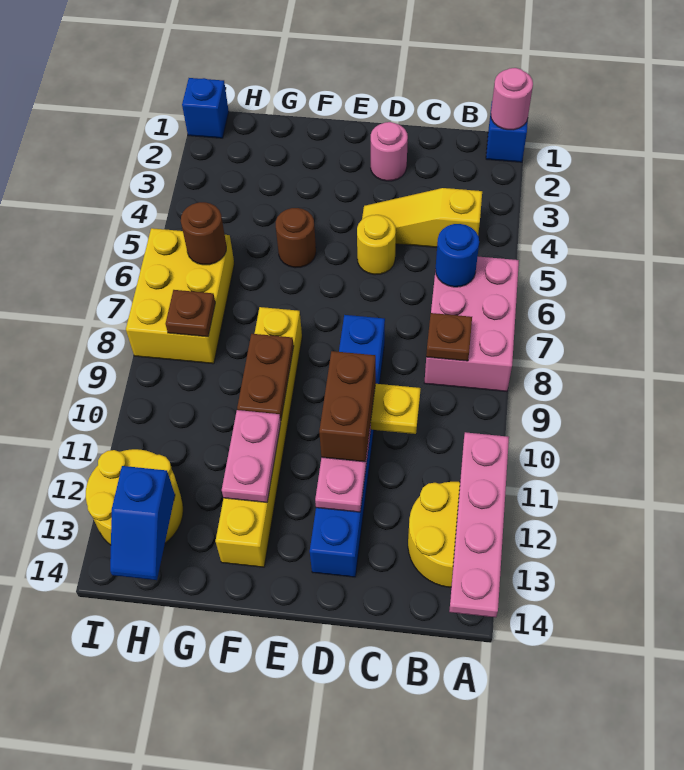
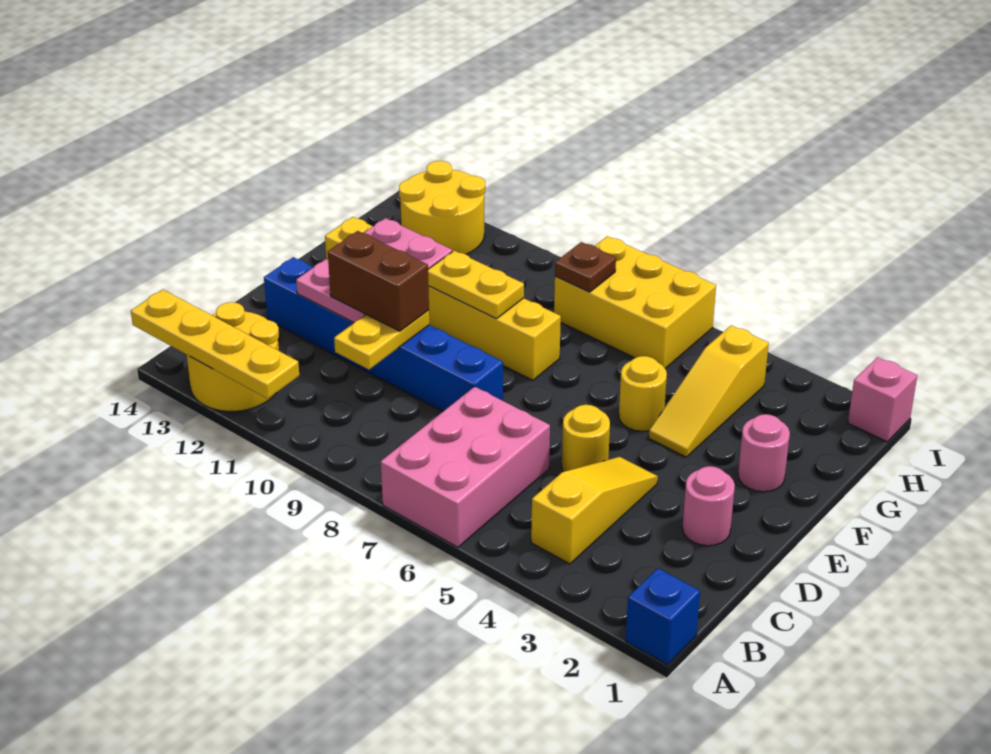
pink 1x1 round brick [491,68,533,130] -> pink 1x1 round brick moved to [738,414,790,492]
pink 2x3 brick [424,257,519,391] -> pink 2x3 brick turned to [381,387,550,547]
pink 1x4 plate [449,432,509,617] -> yellow 1x4 plate [131,290,299,399]
blue 1x1 round brick [436,224,479,287] -> none
brown 1x1 plate [426,313,472,361] -> none
none -> yellow 1x3 slope [649,325,769,457]
brown 1x1 round brick [276,208,316,268] -> yellow 1x1 round brick [619,356,667,431]
brown 1x2 plate [237,334,294,421] -> yellow 1x2 plate [428,251,524,319]
brown 1x1 round brick [181,202,226,265] -> none
blue 1x2 slope [110,466,175,580] -> none
blue 1x1 brick [182,78,229,138] -> pink 1x1 brick [848,357,917,442]

